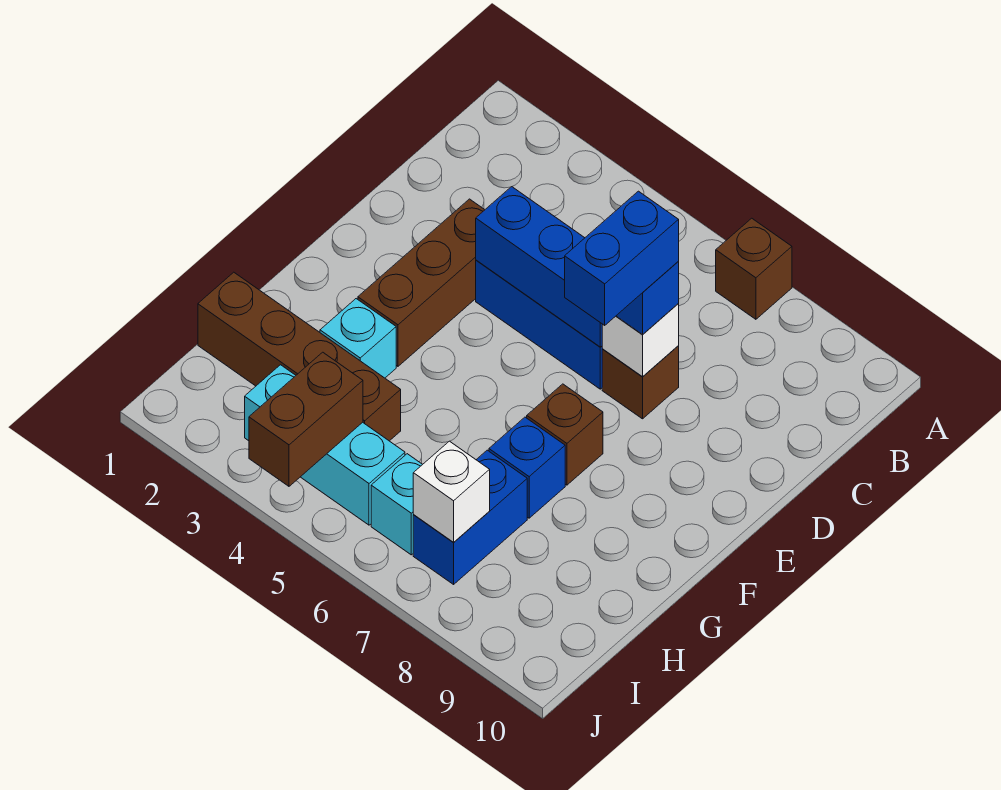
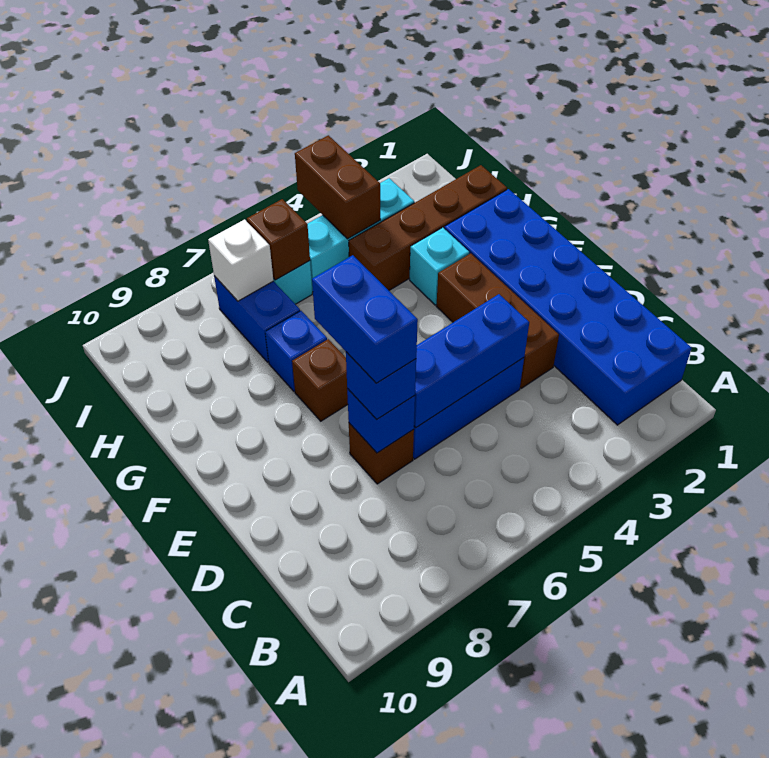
brown 1x1 brick [716,218,792,319] -> brown 1x1 brick moved to [247,199,310,280]
none -> blue 2x6 brick [444,189,692,425]
white 1x1 brick [602,304,679,377] -> blue 1x1 brick [347,389,415,453]

